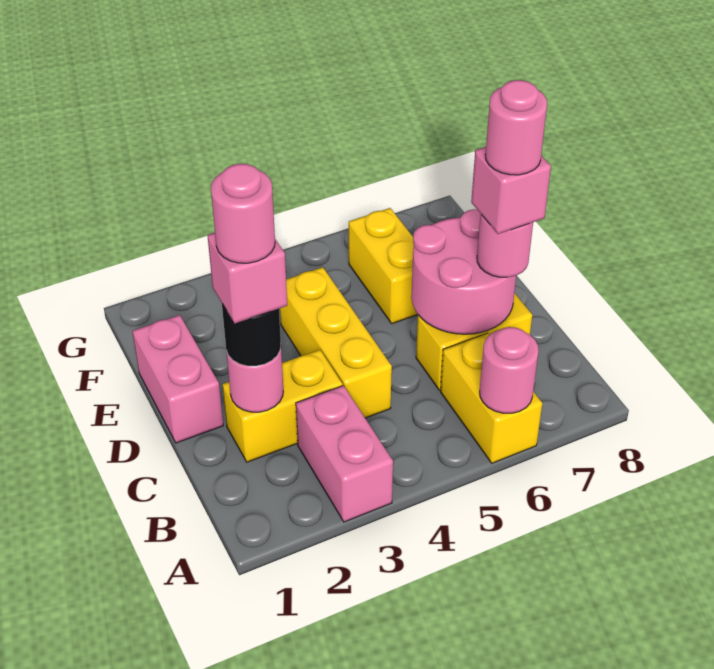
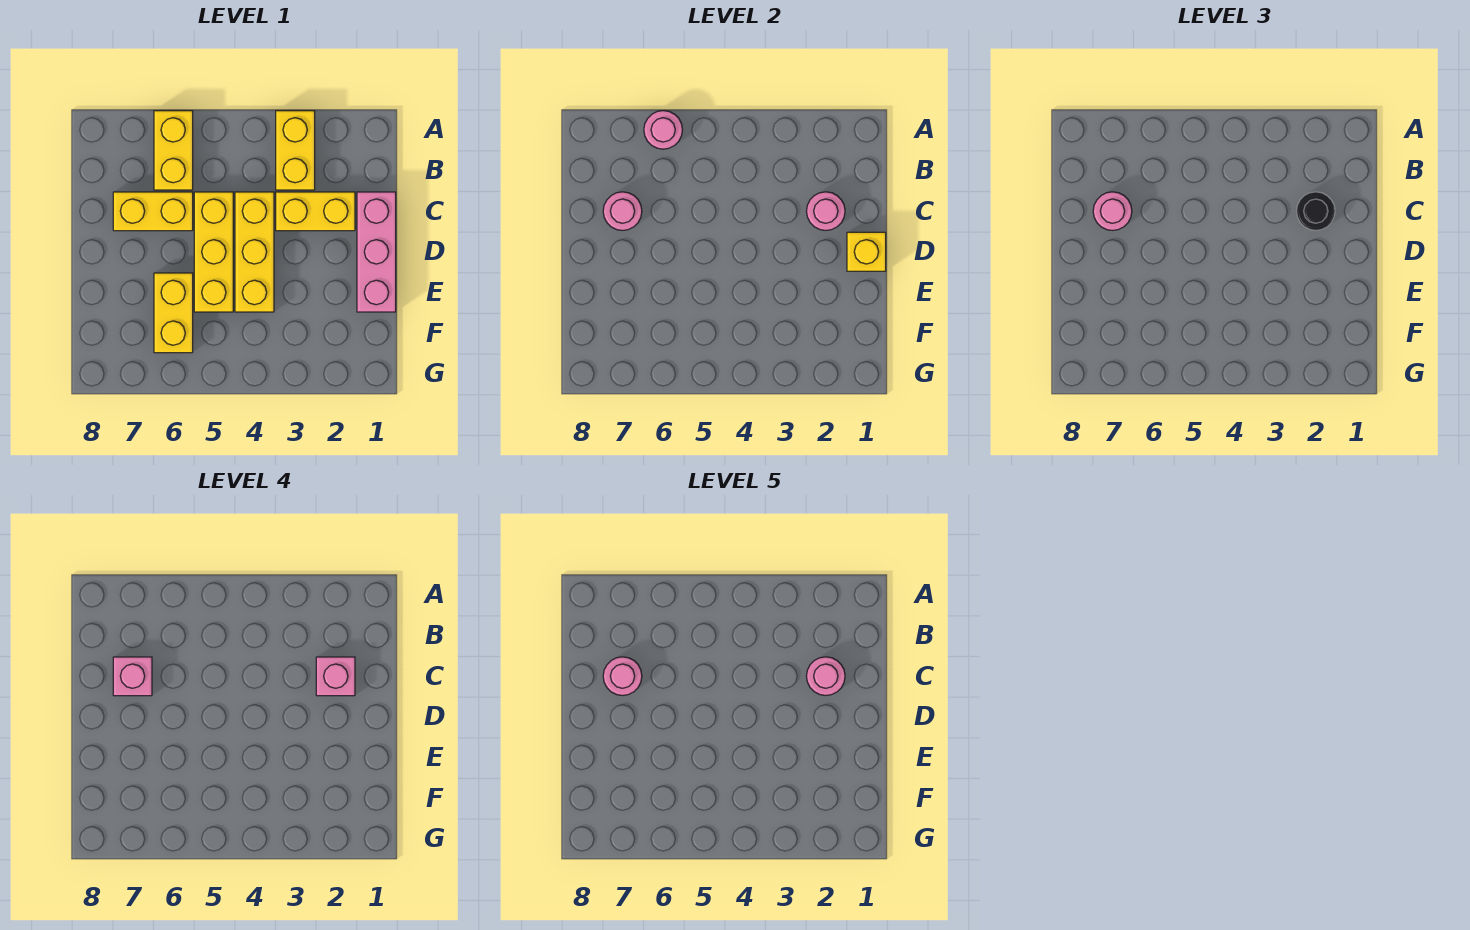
pink 1x2 brick [296,386,393,522] -> yellow 1x2 brick [276,111,315,190]
none -> yellow 1x3 brick [194,192,233,312]
pink 2x2 round brick [411,209,516,334] -> pink 1x1 round brick [603,192,642,230]
pink 1x2 brick [133,315,223,443] -> pink 1x3 brick [357,192,396,312]
none -> yellow 1x1 brick [847,232,886,271]

